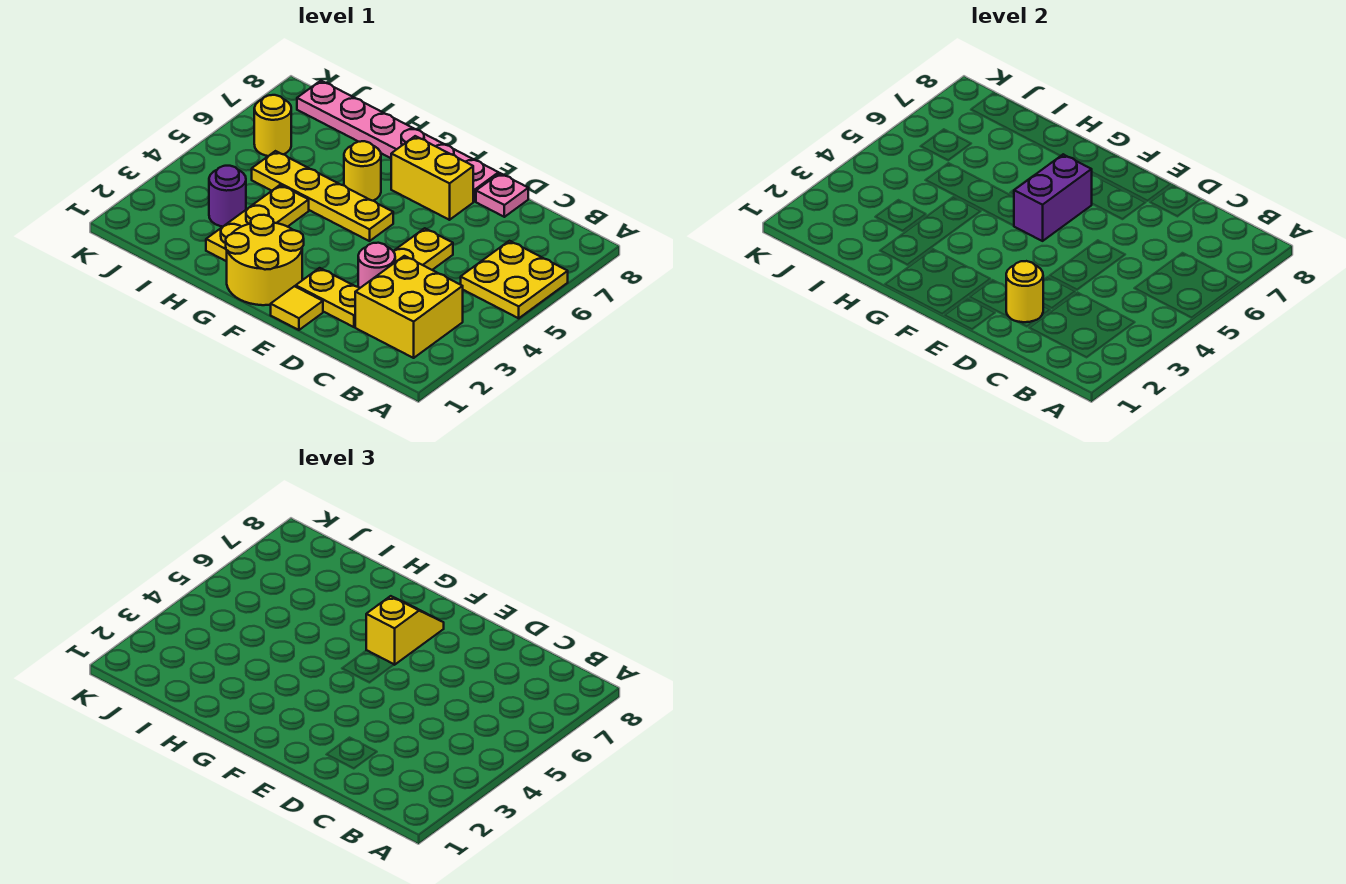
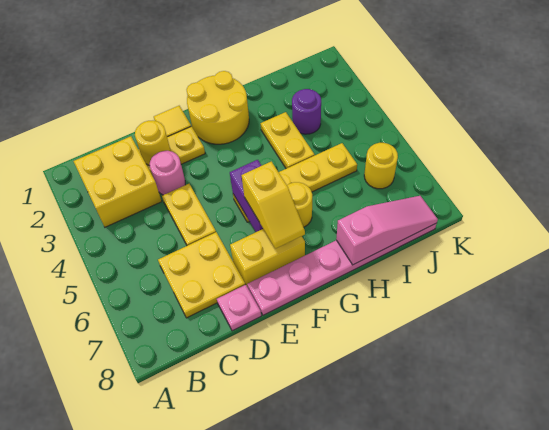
yellow 2x2 plate [461,241,568,318] -> yellow 2x2 plate moved to [158,232,245,318]
yellow 1x3 plate [206,185,309,261] -> yellow 1x2 plate [261,112,315,169]
none -> pink 1x3 slope [336,196,438,265]

